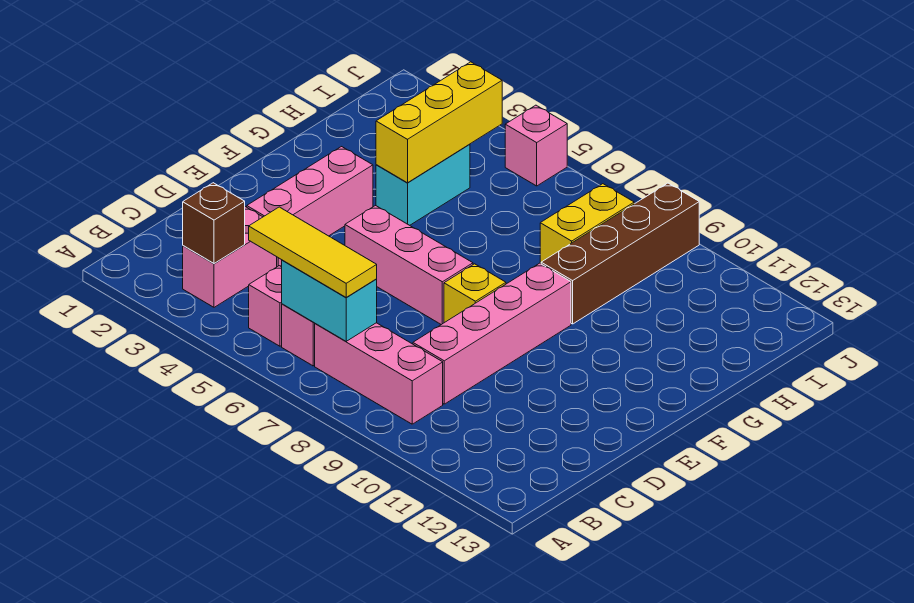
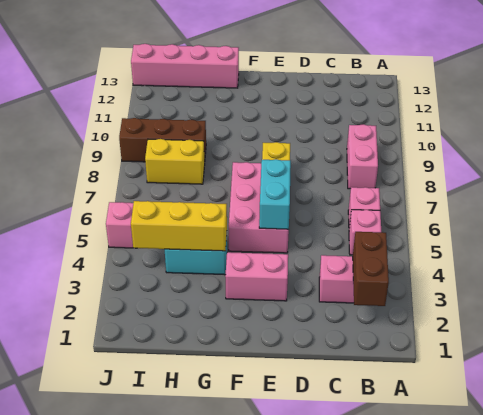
brown 1x1 brick [183,183,245,264] -> brown 1x2 brick [353,232,389,306]
yellow 1x3 tile [249,207,377,298] -> none
cyan 1x2 brick [282,260,377,341] -> cyan 1x2 brick moved to [259,159,291,229]
pink 1x3 brick [315,323,443,424] -> pink 1x2 brick [347,124,378,189]
pink 1x4 brick [413,263,571,404] -> pink 1x4 brick moved to [131,44,239,88]
pink 1x3 brick [247,147,373,267] -> pink 1x2 brick [225,252,288,301]
pink 1x3 brick [345,206,473,325] -> pink 2x3 brick [229,162,289,253]
brown 1x4 brick [541,183,699,324] -> brown 1x3 brick [119,118,206,162]

